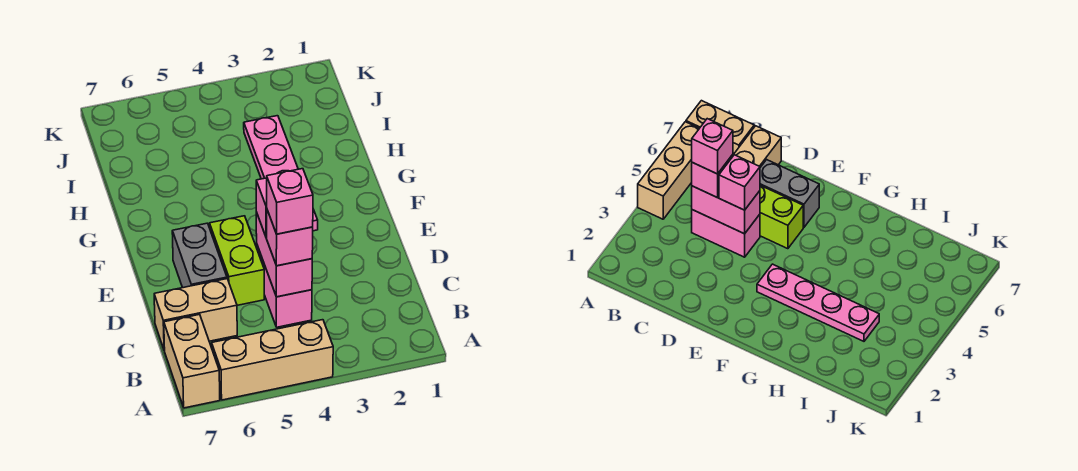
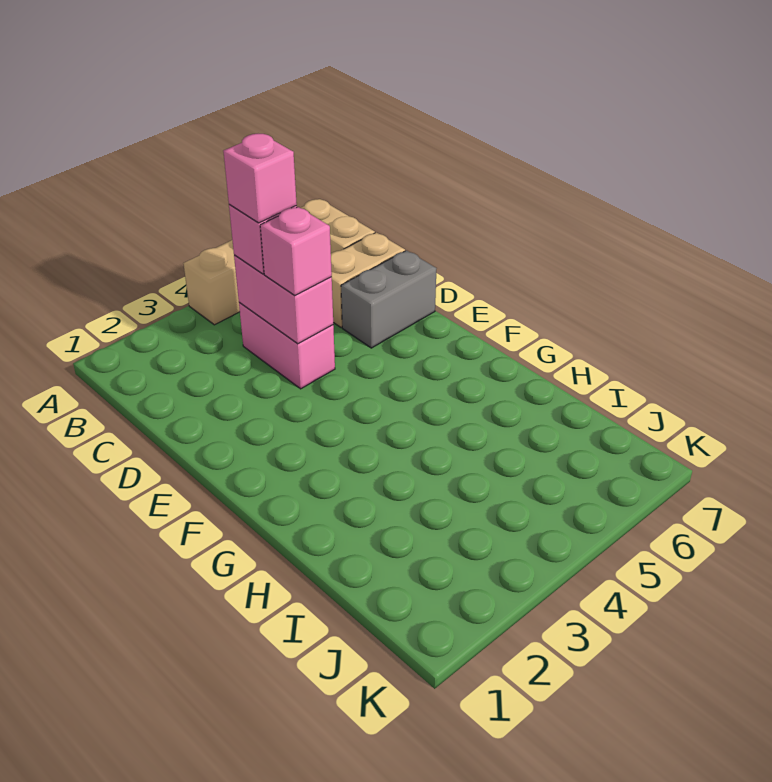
lime 1x2 brick [210,216,264,305] -> none
grey 1x2 brick [172,223,227,288] -> grey 1x2 brick turned to [341,250,437,348]
pink 1x4 plate [244,116,318,231] -> none

